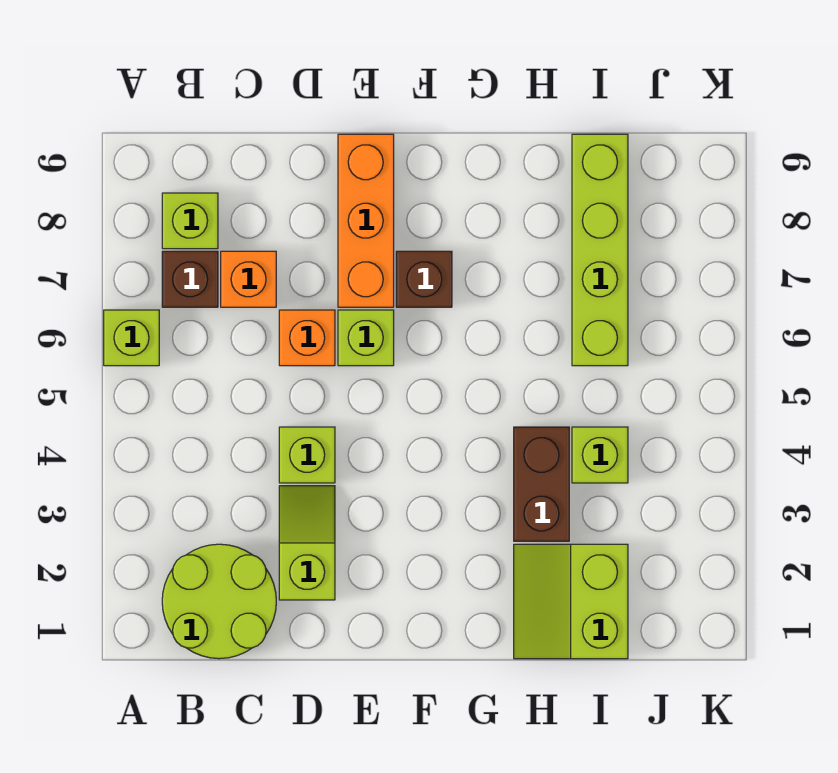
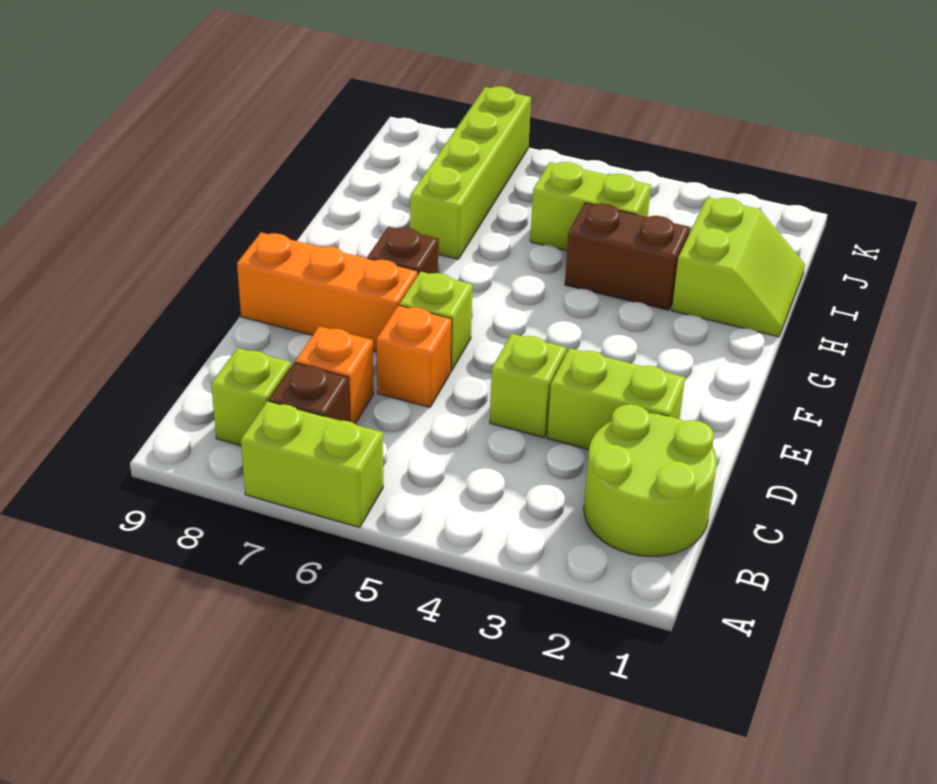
lime 1x1 brick [104,310,159,366] -> lime 1x2 brick [241,401,383,527]
lime 1x2 slope [279,486,335,600] -> lime 1x2 brick [547,348,685,449]
lime 2x2 slope [514,544,628,659] -> lime 2x2 slope turned to [672,197,805,337]
lime 1x1 brick [572,427,628,483] -> lime 1x2 brick [530,162,651,251]
lime 1x4 brick [572,134,628,366] -> lime 1x4 brick turned to [410,86,531,259]

